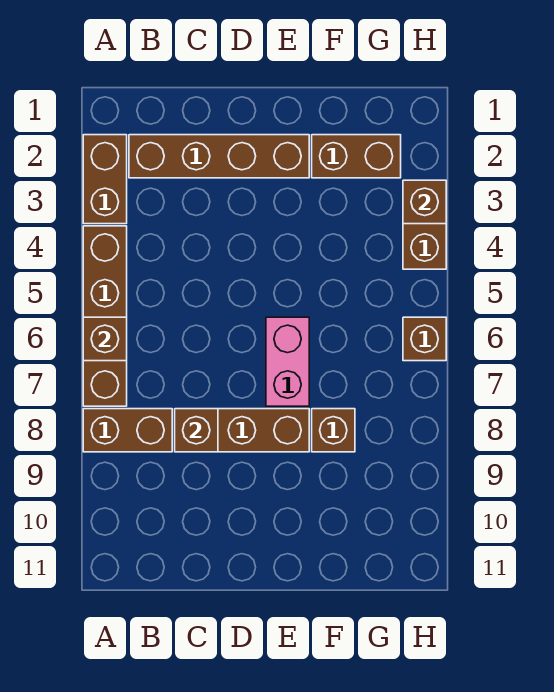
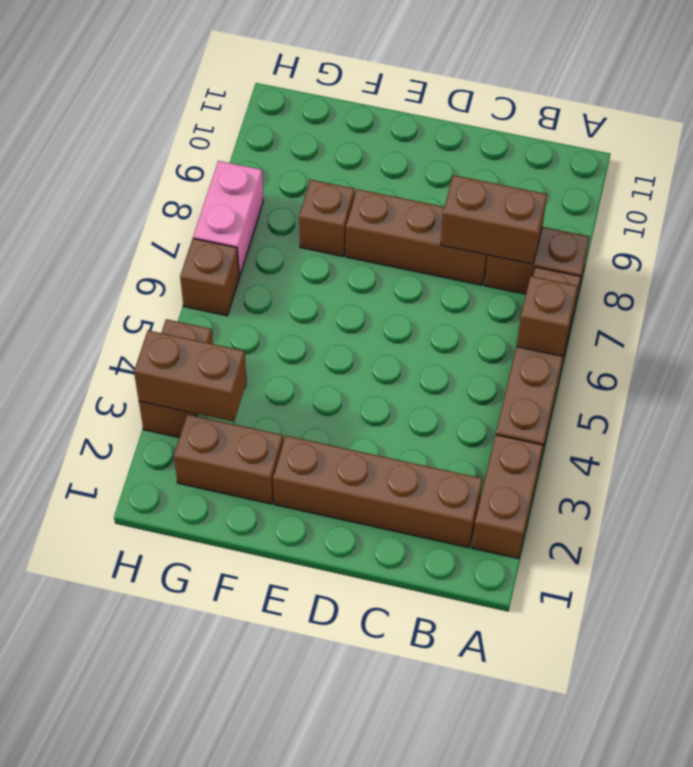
brown 1x1 brick [175,409,218,452] -> brown 1x2 brick [440,175,547,264]
pink 1x2 brick [266,317,309,406] -> pink 1x2 brick moved to [193,161,263,276]
brown 1x1 brick [403,180,446,224] -> brown 1x2 brick [134,330,247,422]

